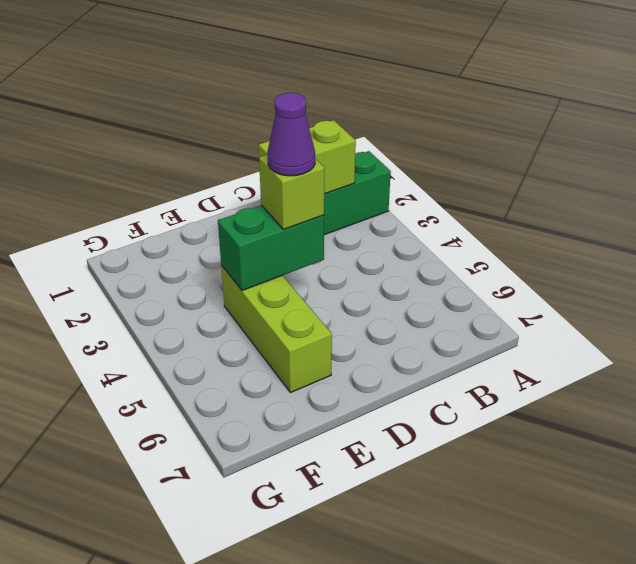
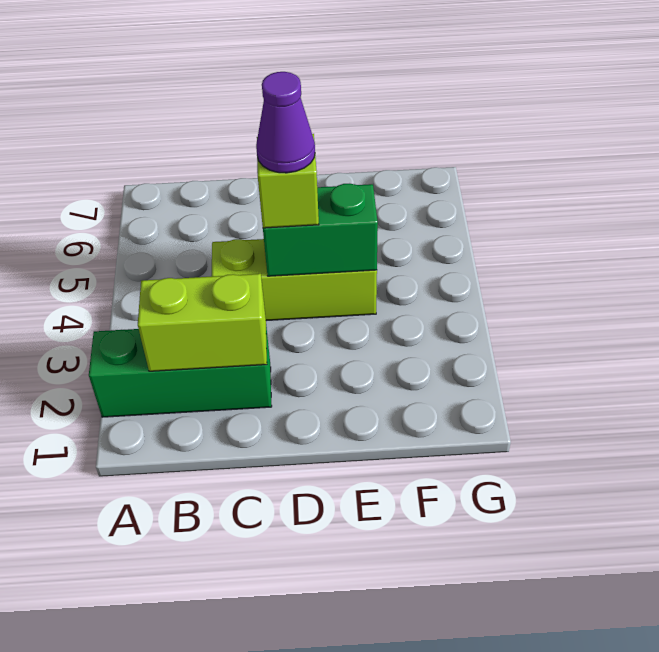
lime 1x3 brick [221,265,332,393] -> lime 1x3 brick turned to [211,239,377,321]

